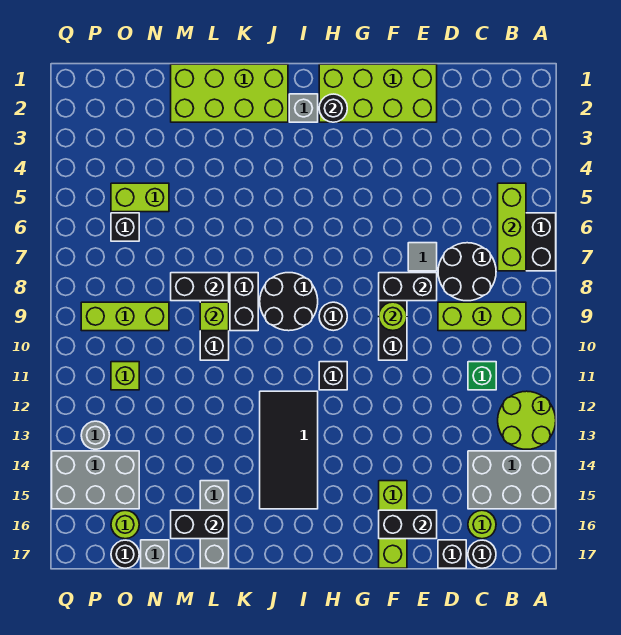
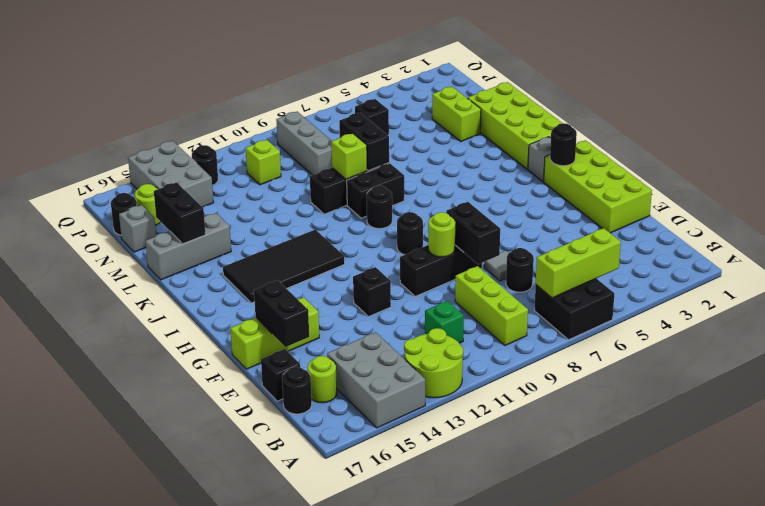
black 2x2 round brick [438,243,496,301] -> black 1x1 round brick [506,248,534,292]
black 1x1 brick [319,362,347,390] -> black 1x1 brick moved to [353,267,391,317]
black 2x2 round brick [260,273,318,331] -> black 1x1 round brick [366,186,392,229]
lime 1x2 brick [111,183,169,212] -> lime 1x2 brick moved to [432,87,481,141]
lime 1x3 brick [81,302,169,331] -> grey 1x3 brick [276,112,332,175]
grey 1x1 round brick [81,421,110,449] -> black 1x1 round brick [192,145,218,186]

